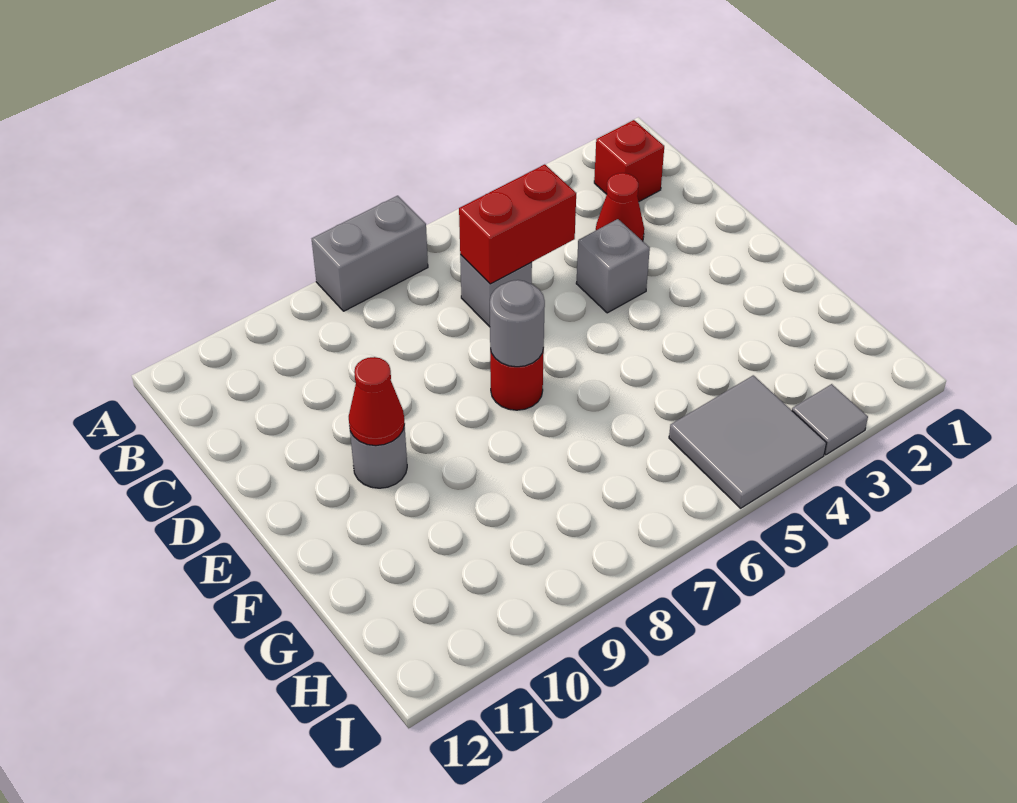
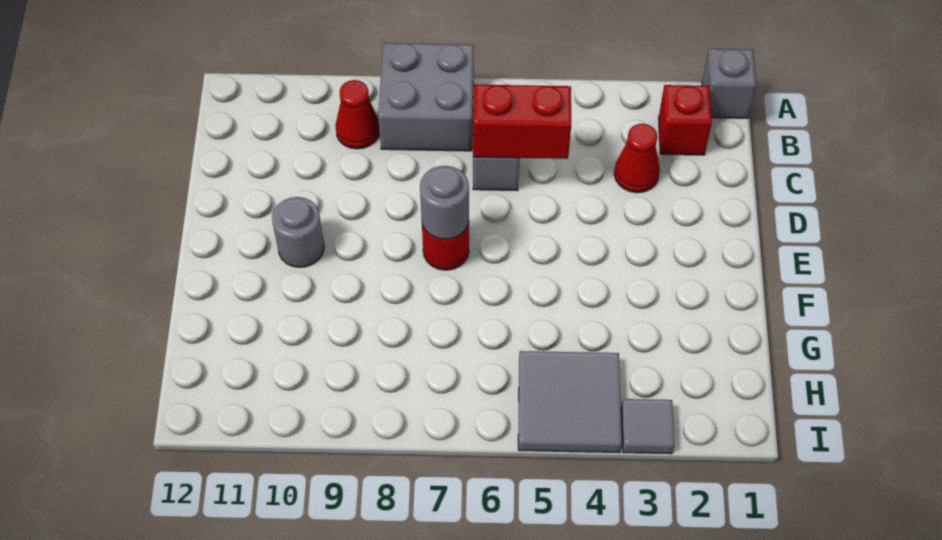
grey 1x2 brick [312,196,428,311] -> grey 2x2 brick [378,43,474,151]
grey 1x1 brick [576,219,650,313] -> grey 1x1 brick moved to [702,49,757,118]
red 1x1 cone [349,357,405,446] -> red 1x1 cone moved to [335,80,380,149]

